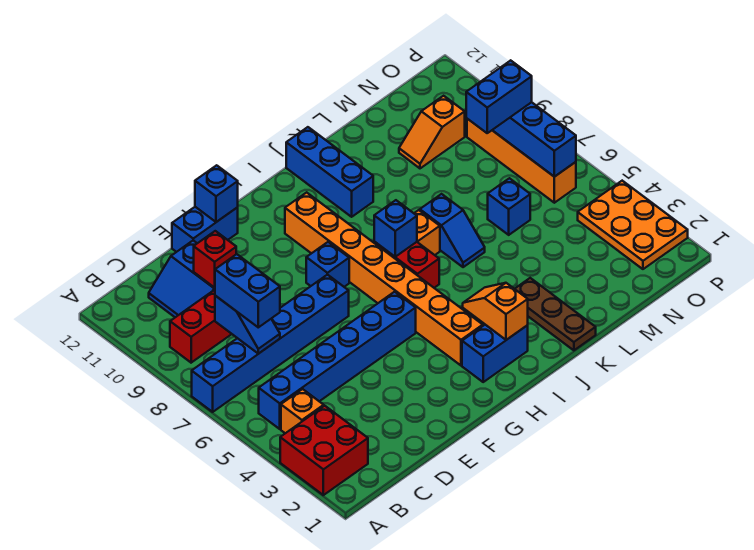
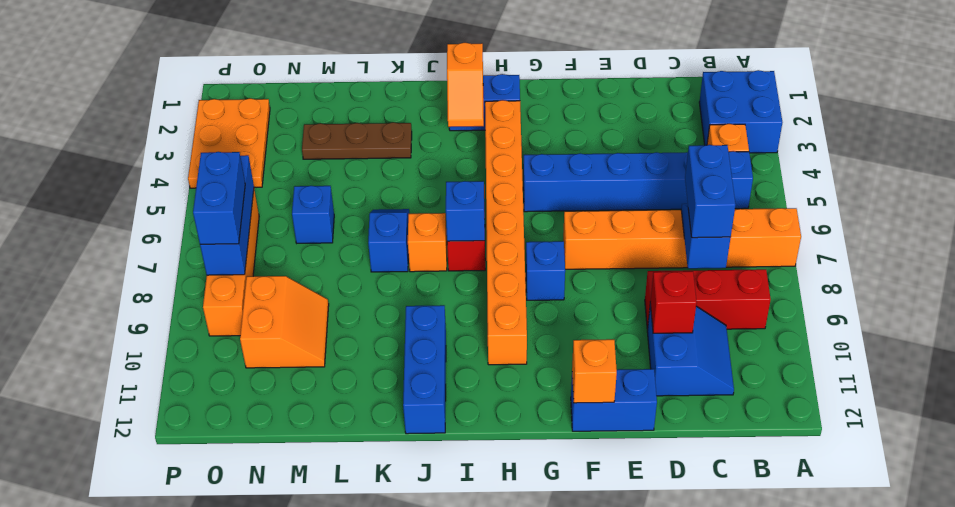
red 2x2 brick [280,406,368,495] -> blue 2x2 brick [699,70,782,153]
blue 1x6 brick [192,275,349,412] -> orange 1x6 brick [563,208,801,269]
blue 1x1 brick [195,165,238,222] -> orange 1x1 brick [572,339,617,403]
brown 1x3 plate [515,278,596,350] -> brown 1x3 plate turned to [302,122,412,159]
orange 1x2 slope [399,96,465,168] -> orange 2x2 slope [240,276,329,368]
blue 1x2 brick [466,60,532,133] -> blue 1x2 brick turned to [193,152,245,244]

